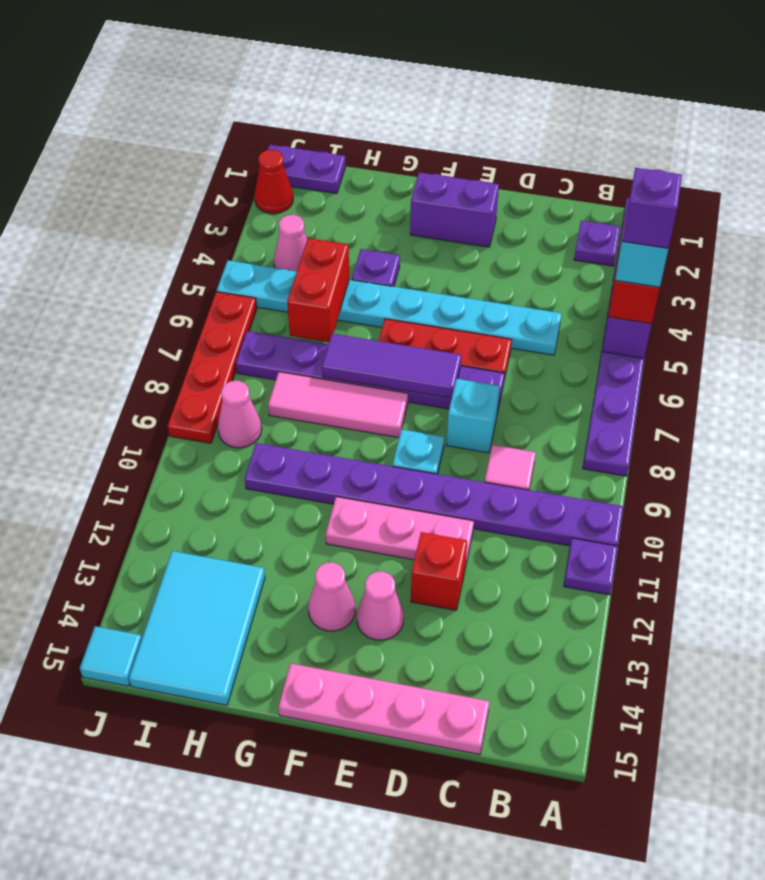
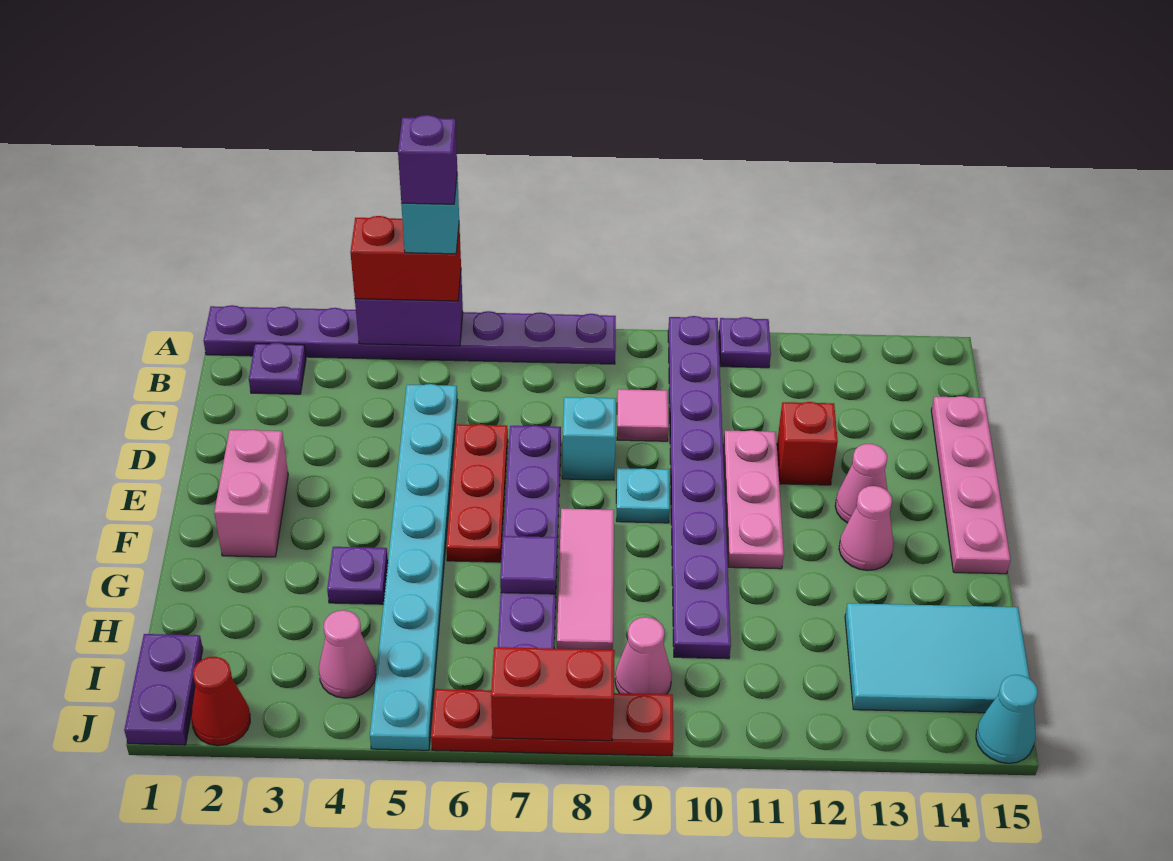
purple 1x2 brick [410,172,499,247] -> pink 1x2 brick [214,430,288,557]
purple 1x3 tile [322,334,461,398] -> purple 1x1 tile [500,536,557,594]
red 1x2 brick [287,238,349,342] -> red 1x2 brick moved to [491,647,615,741]
cyan 1x1 tile [80,626,142,686] -> cyan 1x1 cone [976,675,1038,763]

